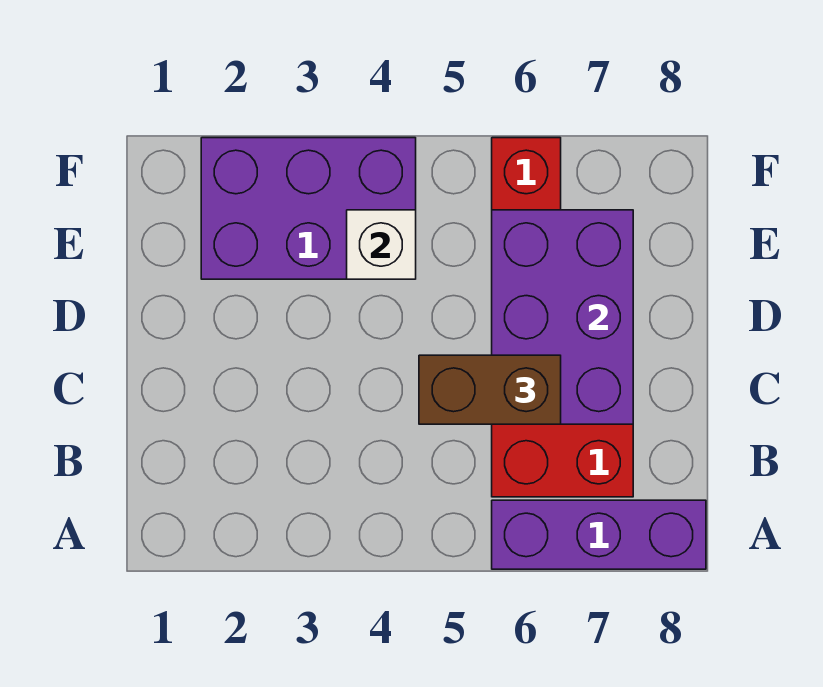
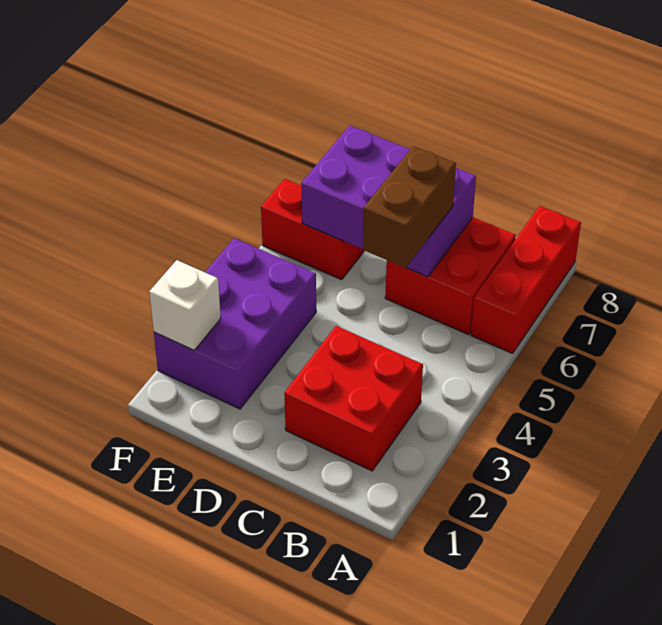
purple 1x3 brick [492,500,706,569] -> red 1x3 brick [471,206,581,354]
none -> red 2x2 brick [284,326,423,471]
white 1x1 brick [347,210,416,279] -> white 1x1 brick moved to [149,260,221,350]

